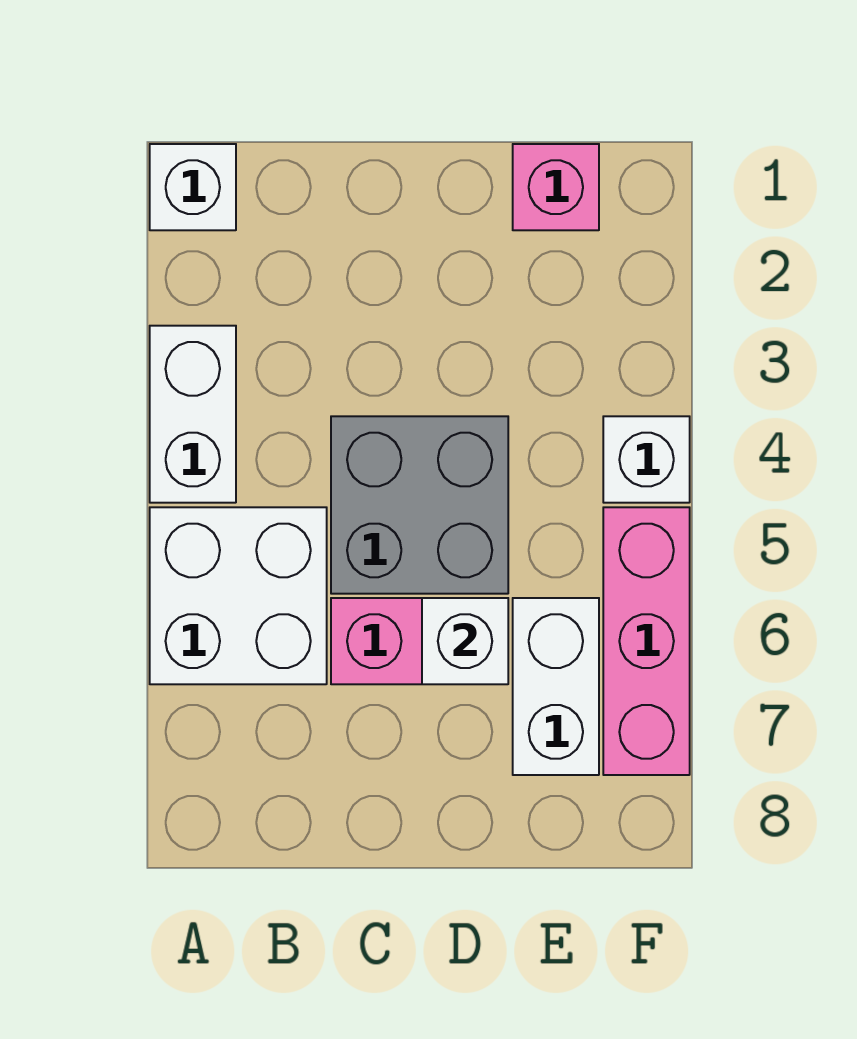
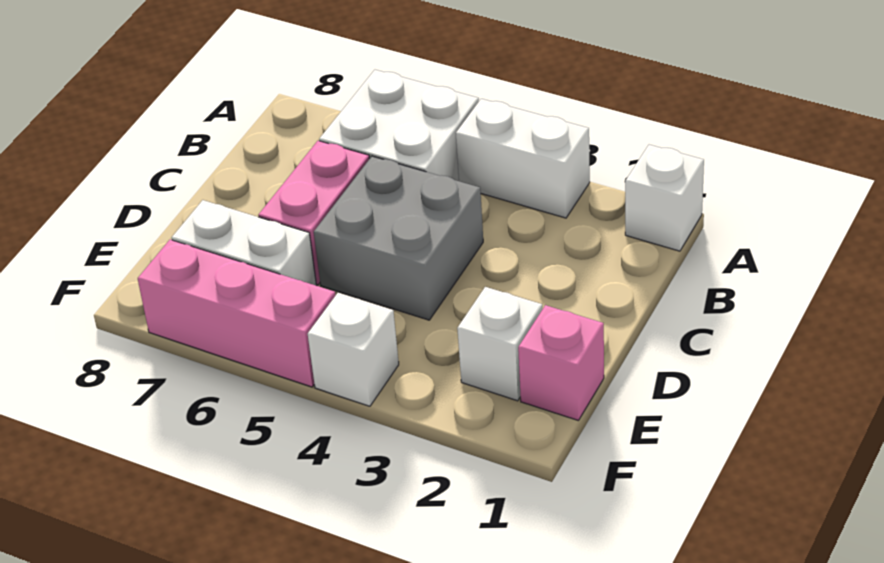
white 1x1 brick [422,598,508,684] -> white 1x1 brick moved to [457,287,542,401]

